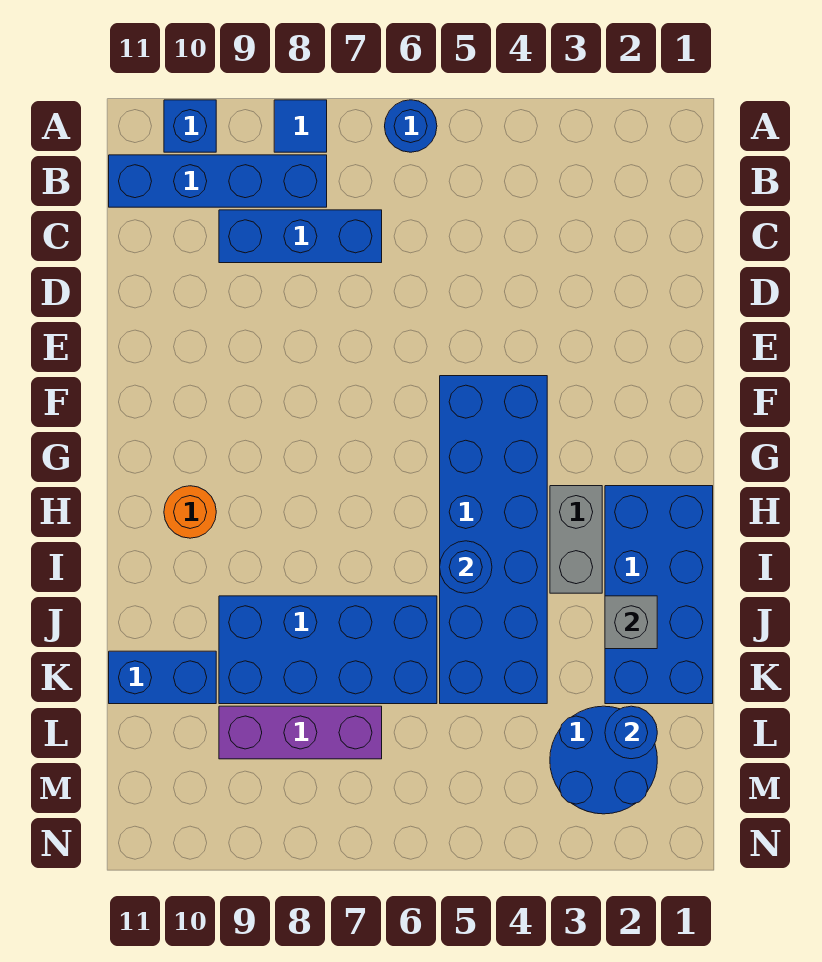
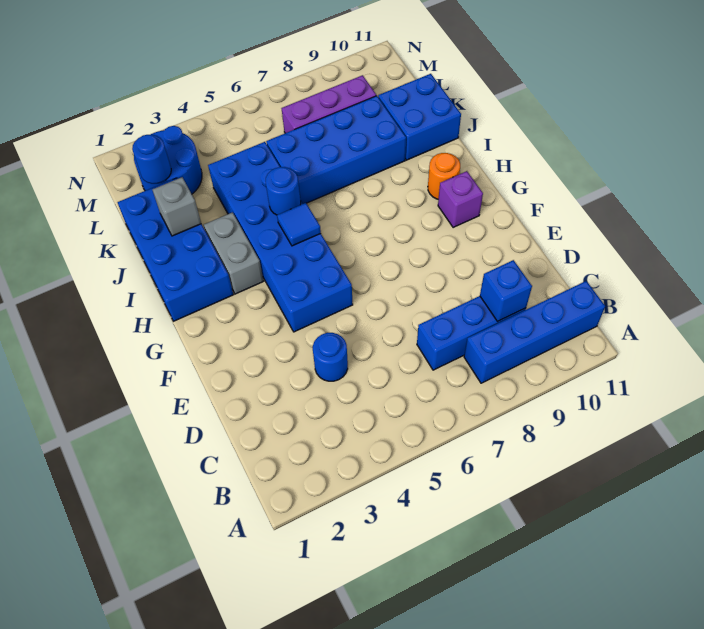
blue 1x1 round brick [385,100,437,152] -> blue 1x1 round brick moved to [313,333,348,381]
blue 1x1 tile [274,100,327,152] -> blue 1x1 tile moved to [277,203,321,246]
blue 1x1 brick [164,100,216,152] -> blue 1x1 brick moved to [480,260,532,322]
none -> purple 1x1 brick [438,171,483,228]
blue 1x2 brick [109,651,216,704] -> blue 2x2 brick [378,74,461,160]

